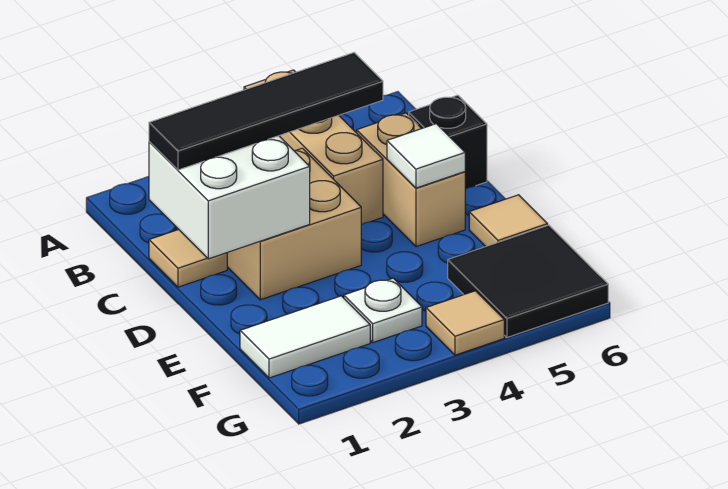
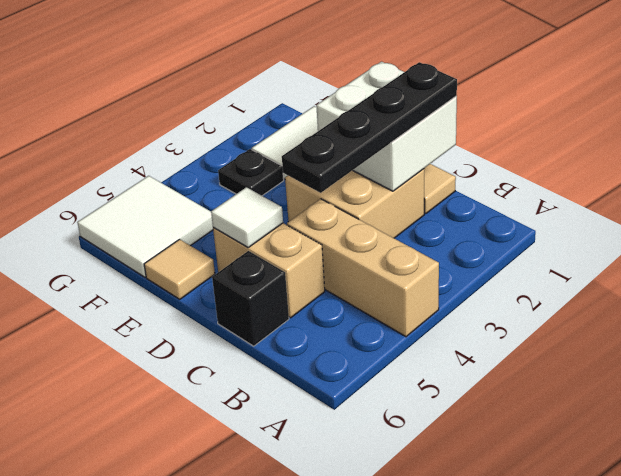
black 1x4 tile [149,53,383,170] -> black 1x4 plate [282,62,457,193]
white 1x1 plate [344,278,422,343] -> black 1x1 plate [218,149,284,196]
black 2x2 tile [448,225,608,337] -> white 2x2 tile [77,176,213,277]
tan 1x1 tile [426,291,504,355] -> none

